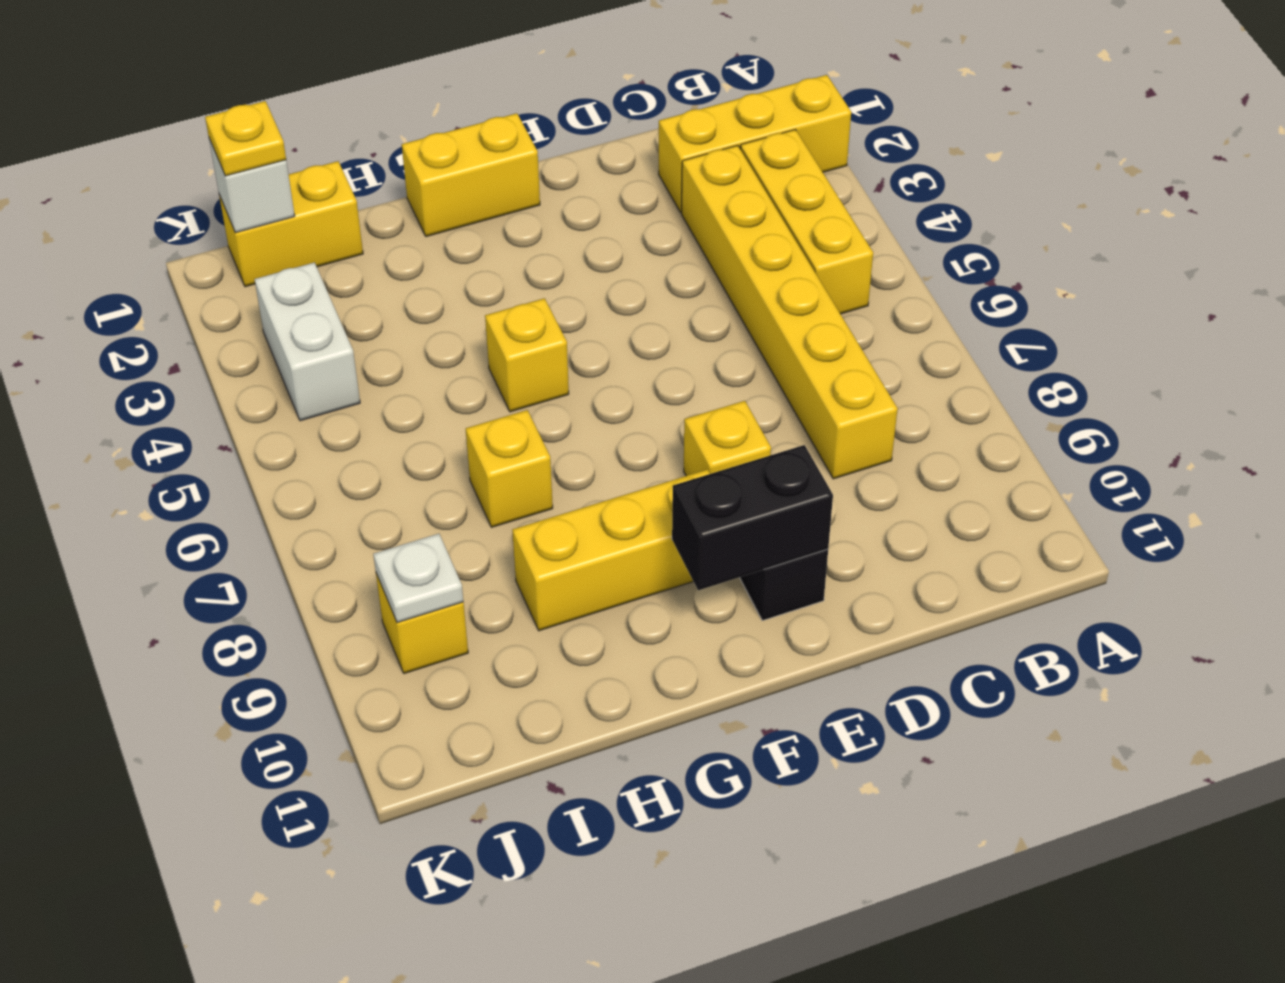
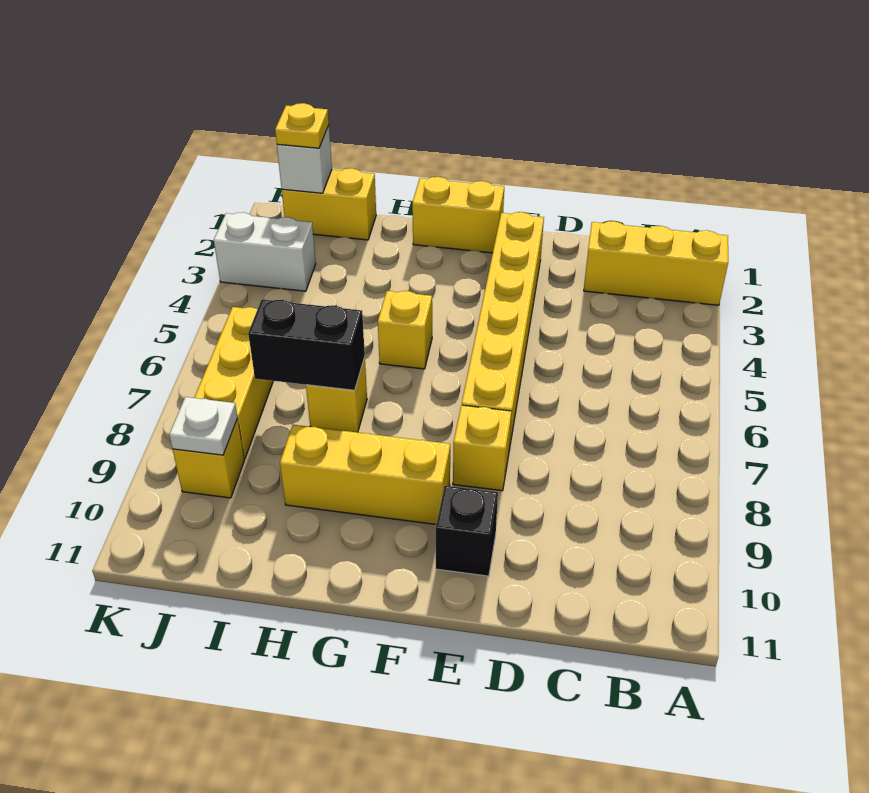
yellow 1x3 brick [740,129,873,314] -> yellow 1x3 brick moved to [194,307,273,459]
yellow 1x6 brick [682,145,898,479] -> yellow 1x6 brick moved to [462,212,544,450]
black 1x2 brick [672,445,833,590] -> black 1x2 brick moved to [248,299,365,390]
white 1x2 brick [254,262,360,421] -> white 1x2 brick turned to [214,212,316,291]

